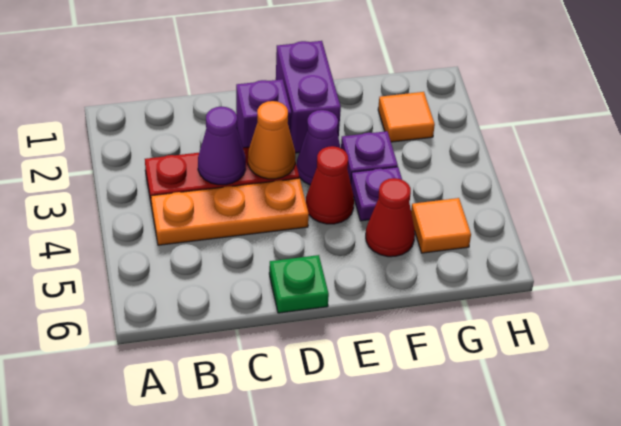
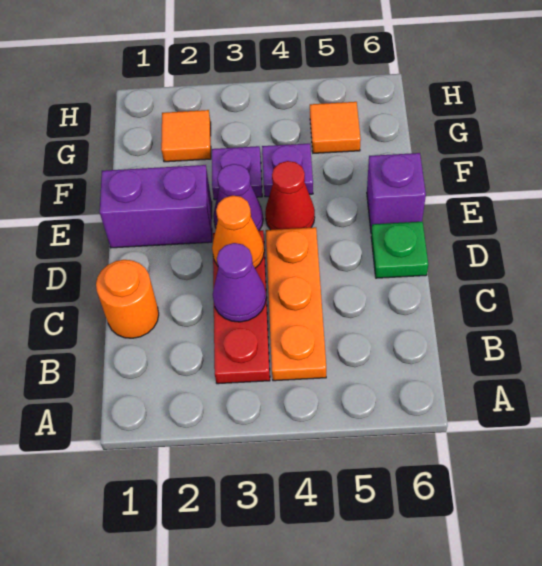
none -> orange 1x1 round brick [96,260,159,338]
purple 1x1 brick [236,79,291,148] -> purple 1x1 brick moved to [367,153,426,231]
red 1x1 cone [366,178,415,257] -> none

